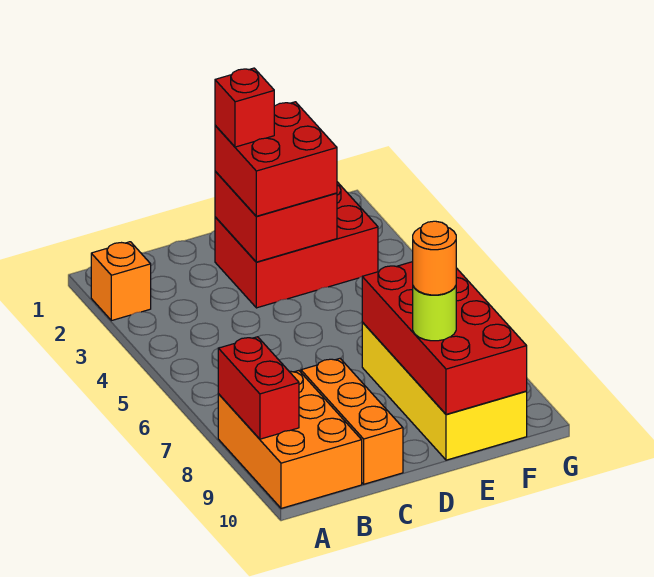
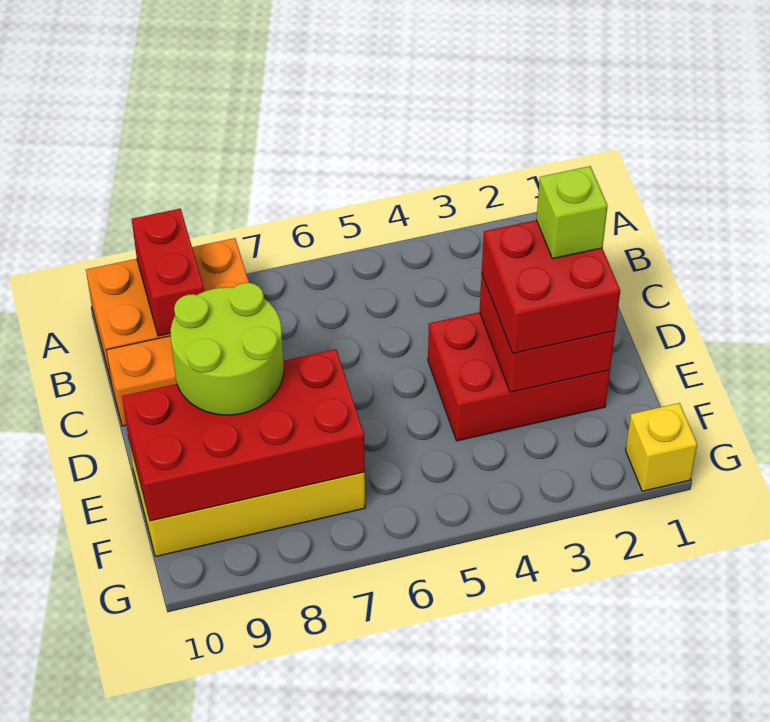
orange 1x1 brick [91,242,151,321] -> none
red 1x2 brick [218,337,299,439] -> red 1x2 brick turned to [132,209,204,336]
red 2x3 brick [215,182,378,308] -> red 2x3 brick turned to [428,312,610,441]
red 1x1 brick [215,68,274,147] -> lime 1x1 brick [536,166,608,259]
lime 1x1 round brick [413,286,456,341] -> lime 2x2 round brick [171,283,284,415]
orange 1x1 round brick [413,221,456,295] -> none
none -> yellow 1x1 brick [626,403,697,491]

